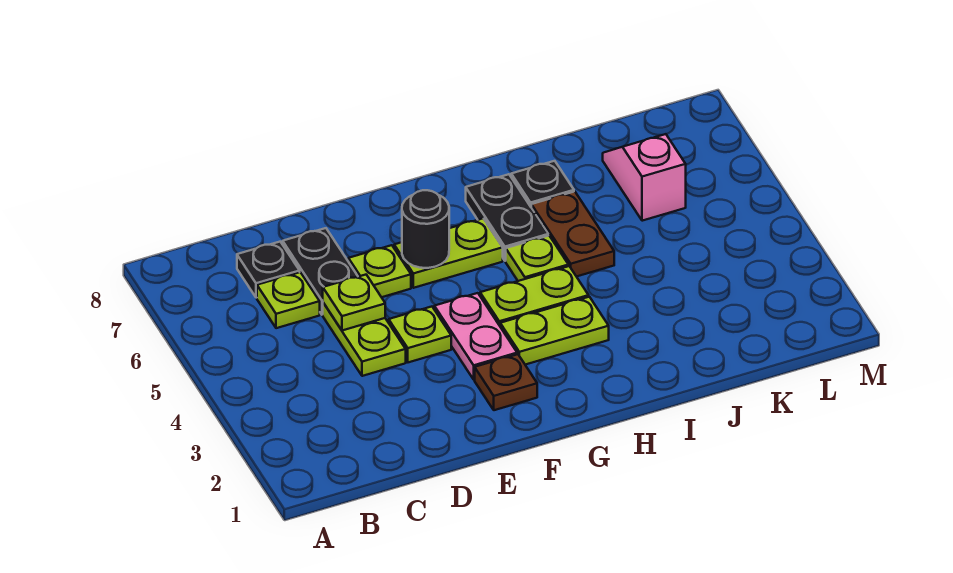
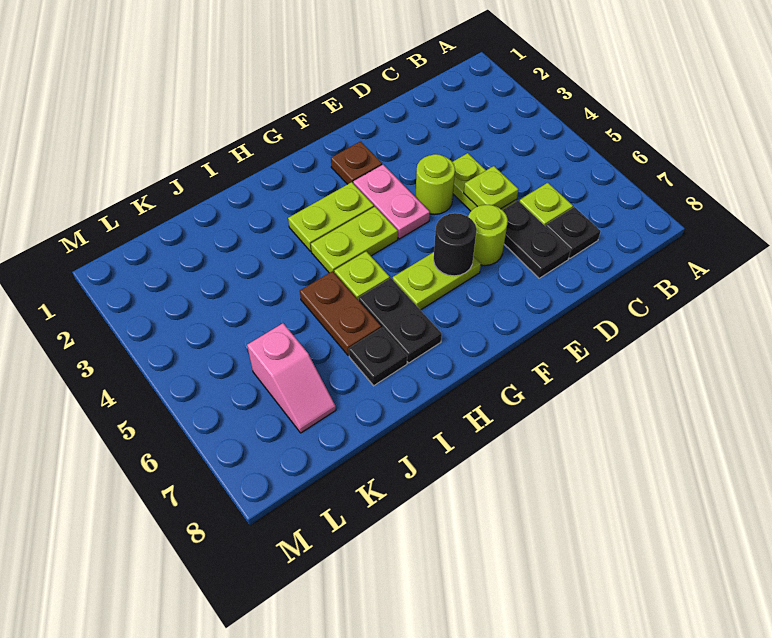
lime 1x1 plate [389,307,451,362] -> lime 1x1 round brick [416,154,455,215]
lime 1x1 plate [348,245,411,297] -> lime 1x1 round brick [468,205,508,266]

